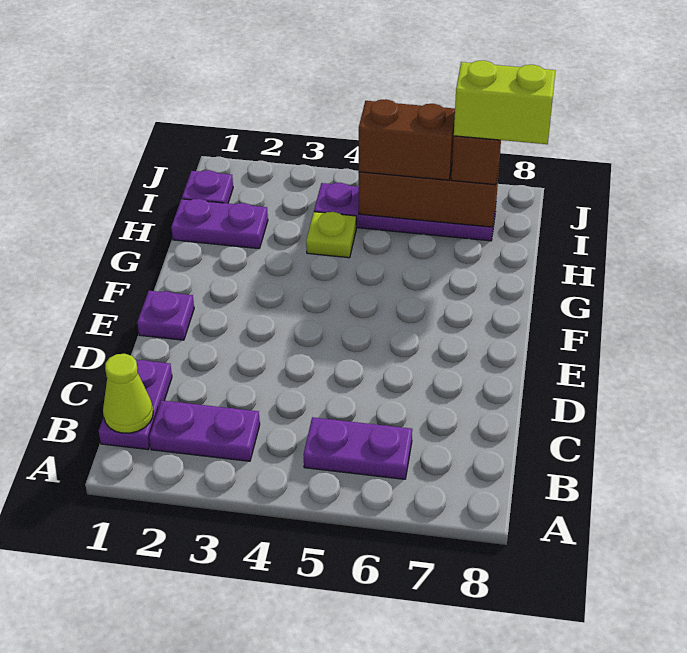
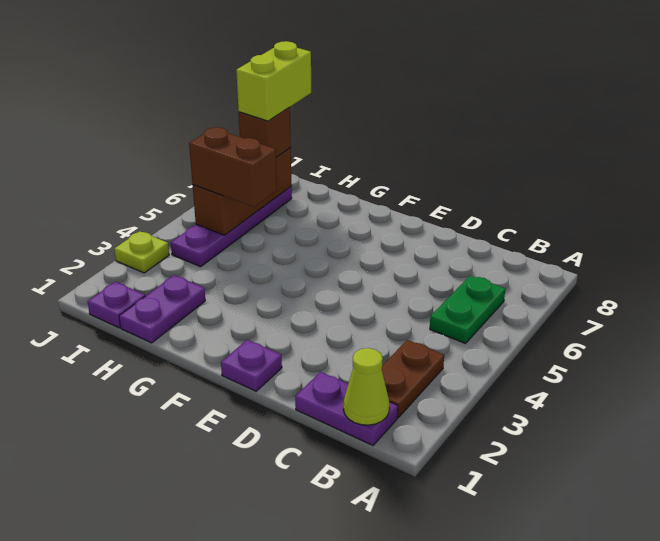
purple 1x2 plate [149,400,260,461] -> brown 1x2 plate [382,340,444,418]
purple 1x2 plate [304,417,412,479] -> green 1x2 plate [430,276,505,344]
lime 1x1 plate [306,212,356,258] -> lime 1x1 plate moved to [114,231,169,273]
brown 1x2 brick [359,99,455,180] -> brown 1x2 brick turned to [189,127,277,207]

